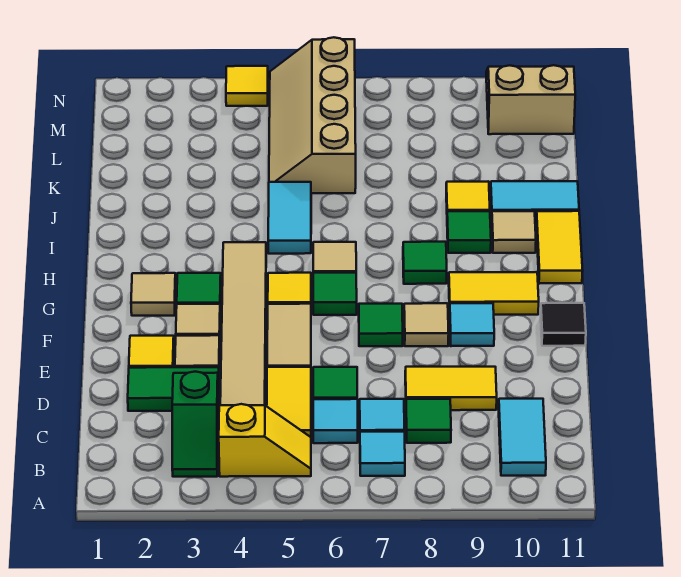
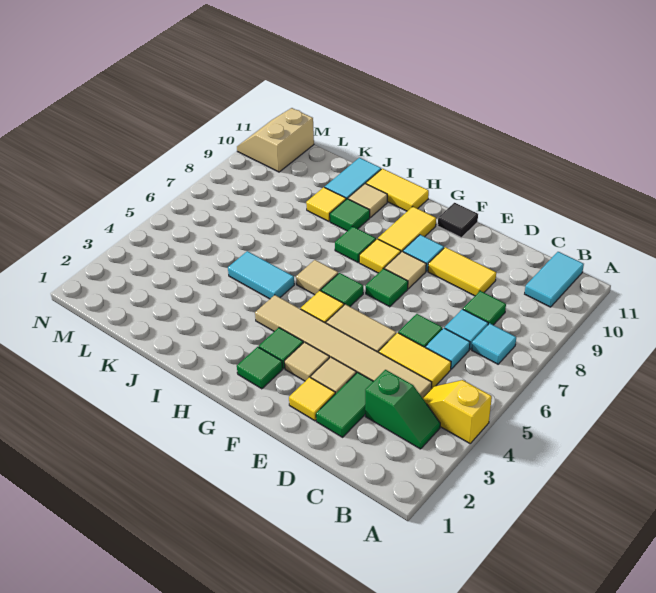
yellow 1x2 slope [219,404,311,477] -> yellow 1x2 slope turned to [423,380,492,443]
cyan 1x2 tile [499,399,546,476] -> cyan 1x2 tile turned to [525,252,584,307]
yellow 1x2 tile [405,367,497,410] -> yellow 1x2 tile turned to [428,247,496,296]
tan 1x1 tile [131,273,176,316] -> green 1x1 tile [237,347,283,389]
tan 2x4 slope [269,37,356,193] -> none
yellow 1x1 tile [226,66,268,106] -> yellow 1x1 tile moved to [359,239,401,273]

